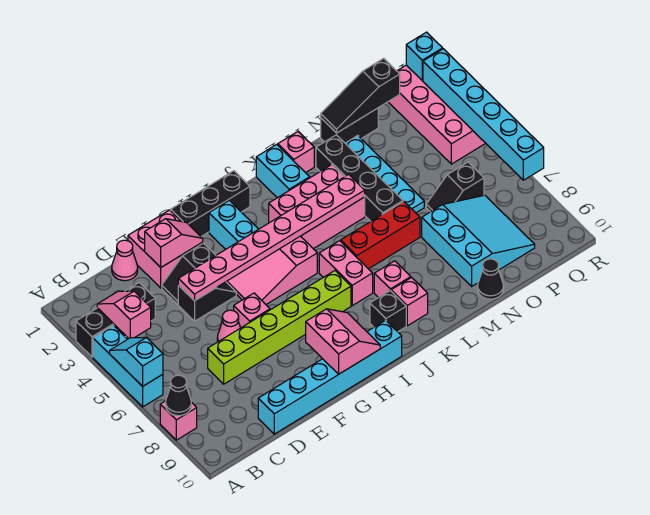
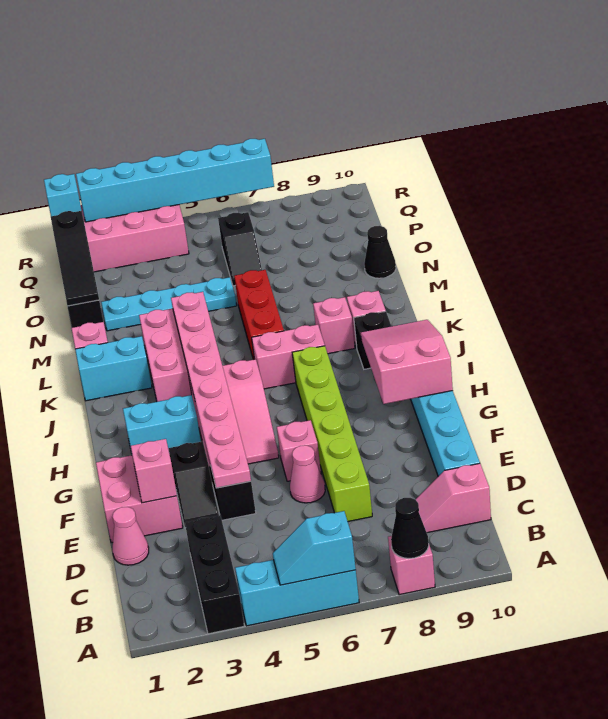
pink 1x2 slope [97,291,151,338] -> pink 1x2 slope moved to [415,463,491,533]
black 1x3 brick [171,171,250,236] -> none
pink 2x2 slope [306,309,380,374] -> pink 2x3 slope [361,320,453,404]
black 1x4 brick [316,135,403,221] -> none
cyan 3x3 slope [422,195,535,286] -> none

